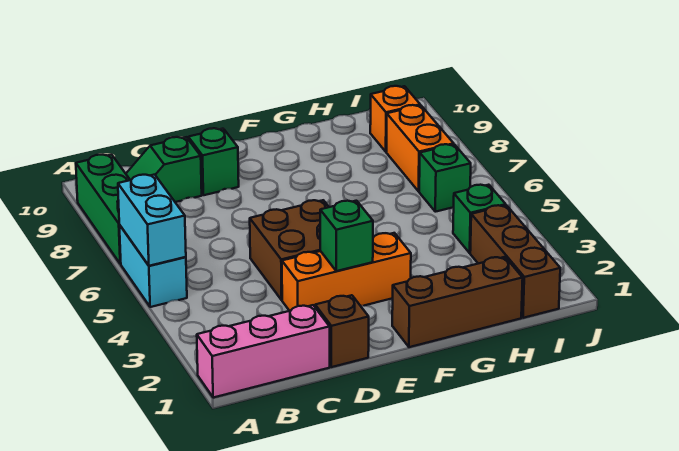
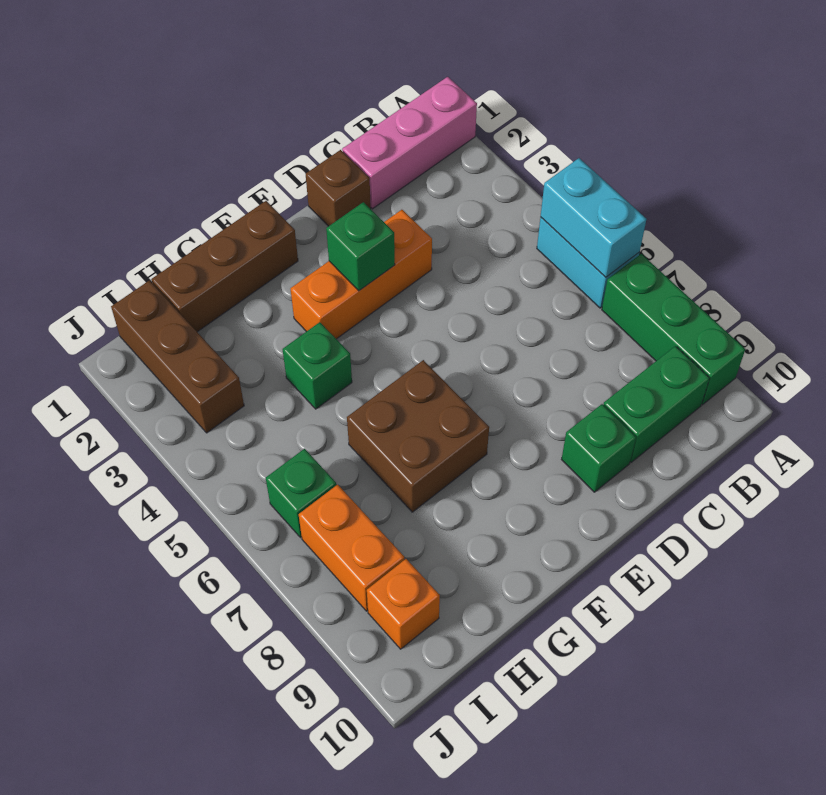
green 1x2 slope [126,137,202,202] -> green 1x2 brick [603,346,710,462]
brown 2x2 brick [250,200,329,300] -> brown 2x2 brick moved to [347,360,489,512]
green 1x1 brick [453,185,506,253] -> green 1x1 brick moved to [283,322,352,409]

